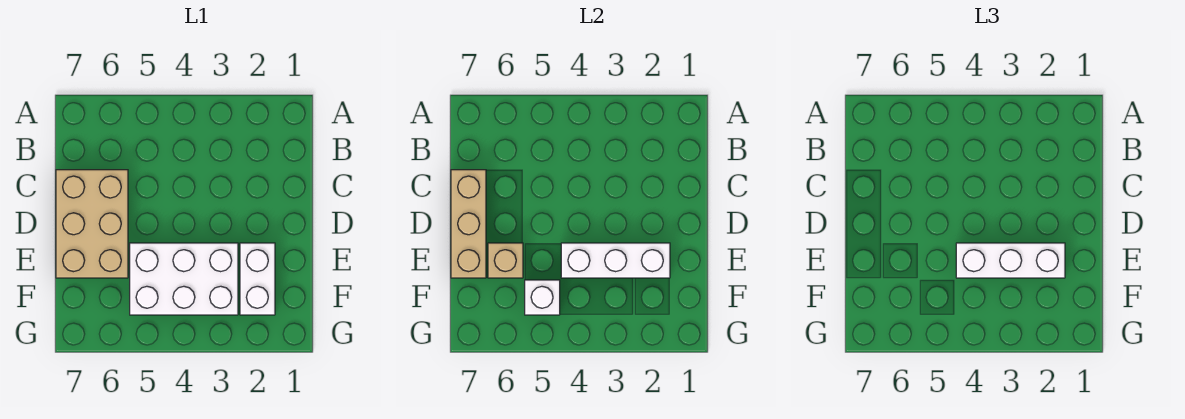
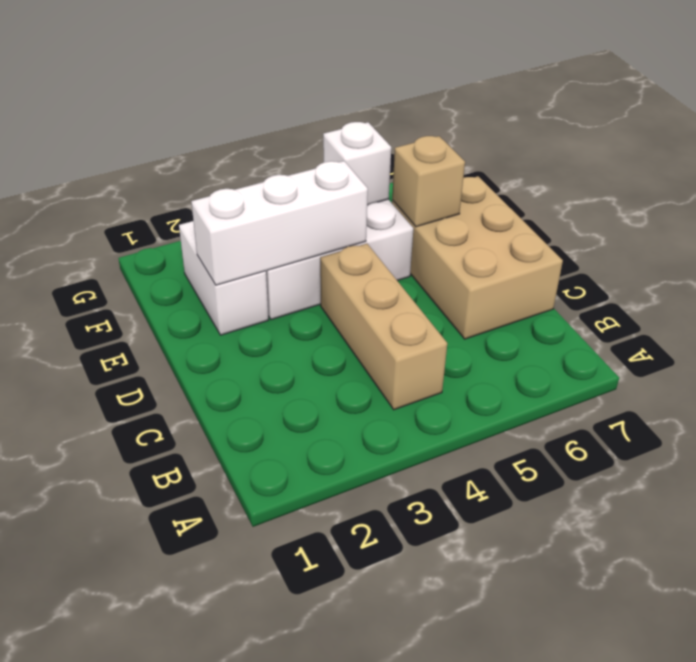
tan 1x3 brick [451,170,486,278] -> tan 1x3 brick moved to [320,244,447,410]
white 1x3 brick [956,243,1065,278] -> none

